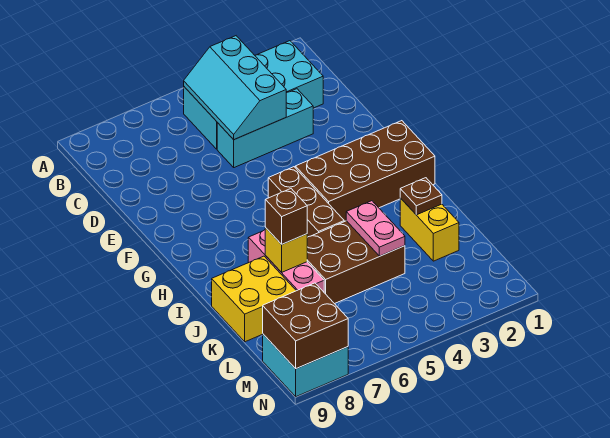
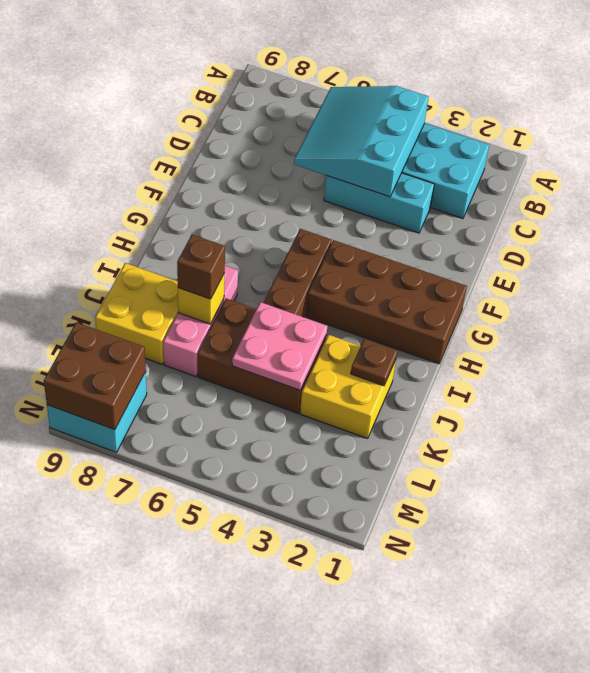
cyan 2x3 slope [184,36,286,140] -> cyan 3x3 slope [294,86,429,197]
yellow 1x2 brick [400,198,459,261] -> yellow 2x2 brick [300,335,396,438]
pink 1x2 plate [346,201,405,256] -> pink 2x2 plate [232,302,327,390]

